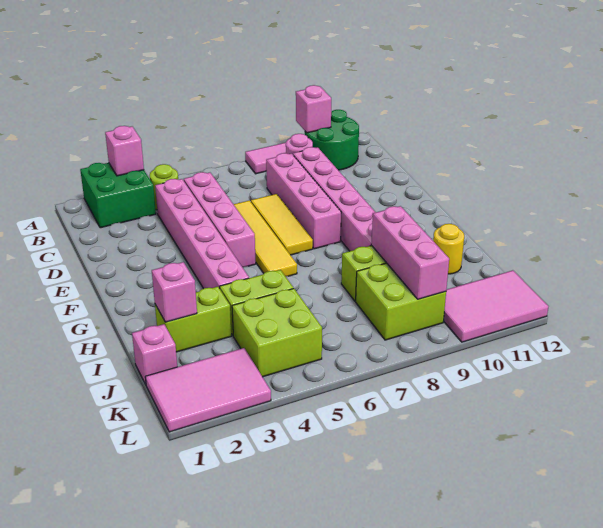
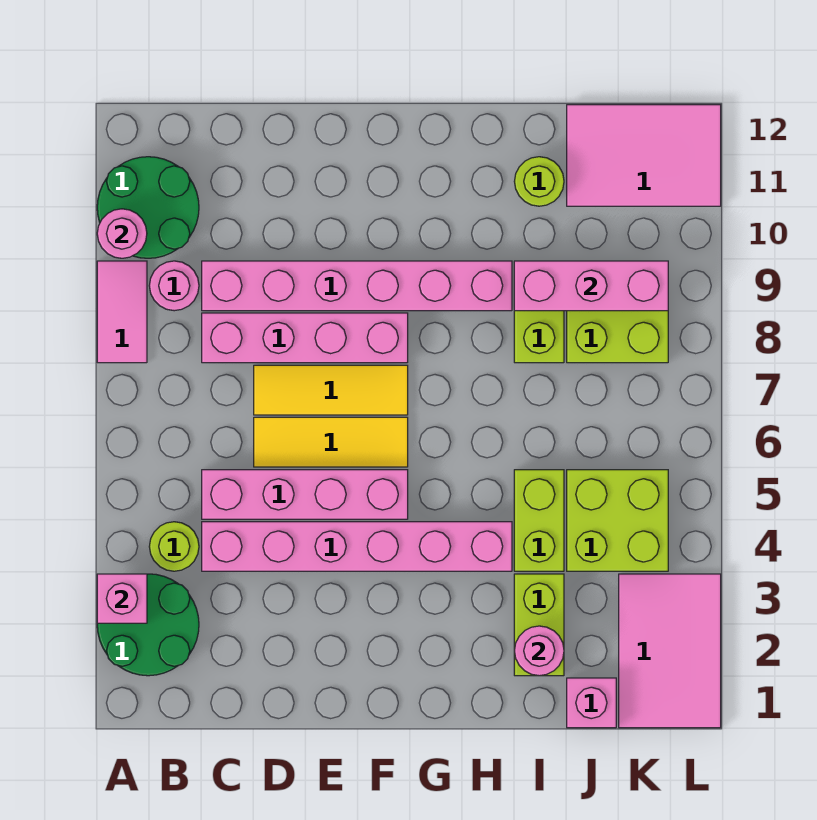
green 2x2 brick [80,163,156,228] -> green 2x2 round brick [97,574,199,676]
pink 1x1 brick [296,85,331,133] -> pink 1x1 round brick [97,209,147,258]
yellow 1x4 tile [234,200,297,277] -> yellow 1x3 tile [254,417,408,467]
pink 1x1 brick [152,262,197,322] -> pink 1x1 round brick [514,626,564,676]
yellow 1x1 round brick [433,224,464,274] -> lime 1x1 round brick [514,157,564,206]
pink 2x3 tile [443,270,548,342] -> pink 2x3 tile turned to [567,105,721,206]

